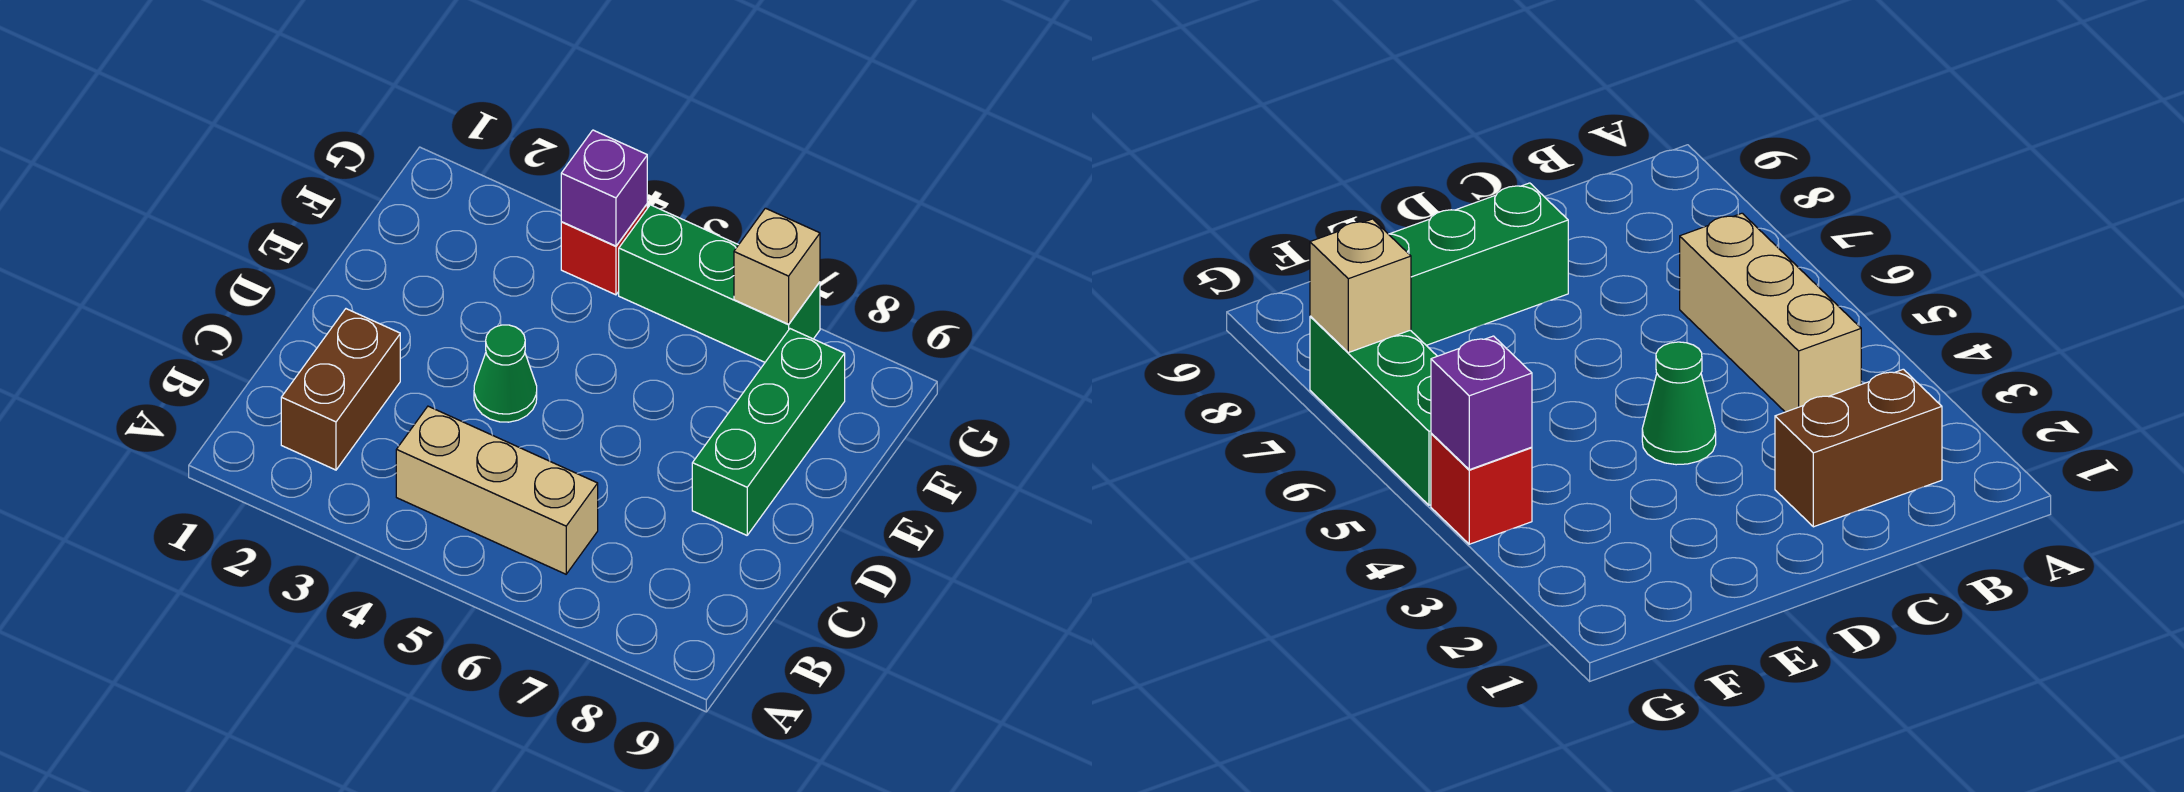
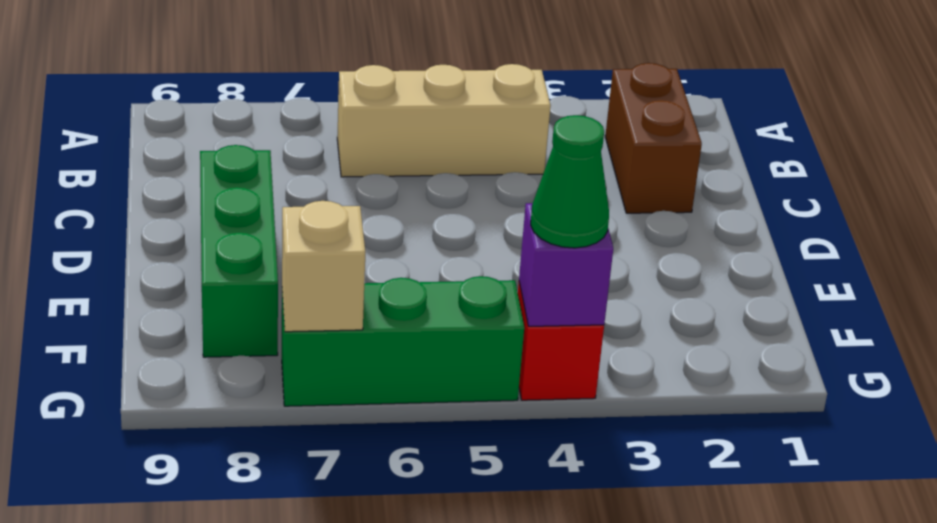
green 1x1 cone [474,325,537,422] -> green 1x1 cone moved to [531,115,609,248]

